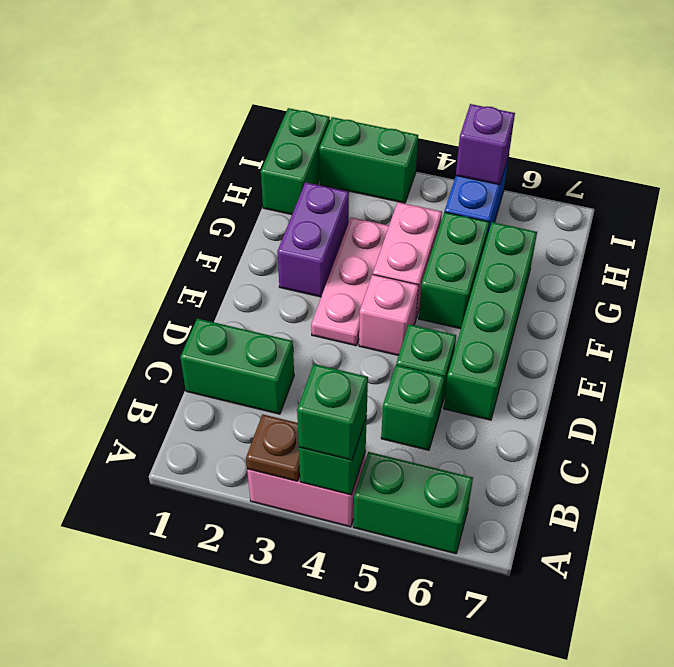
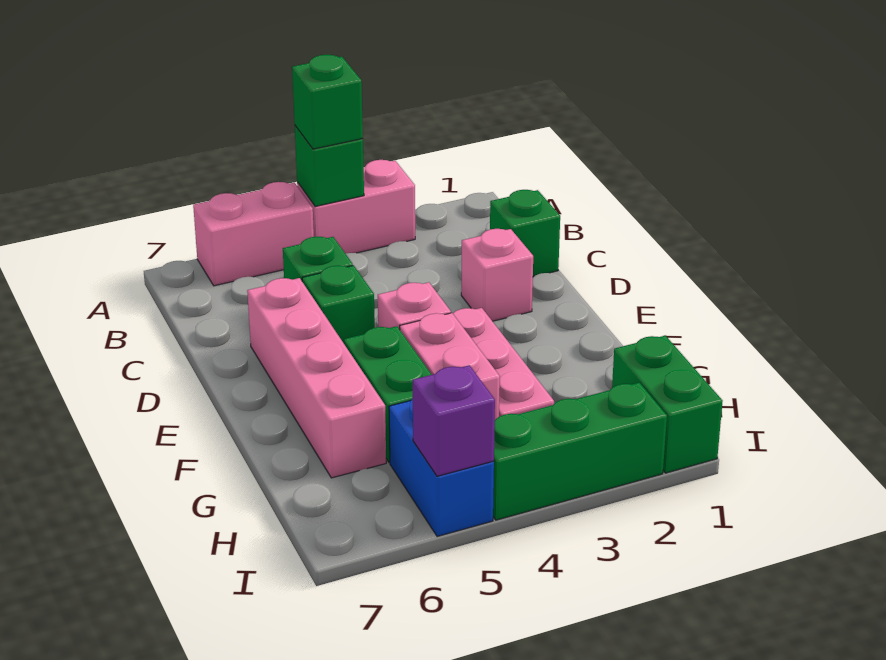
brown 1x1 plate [246,414,300,481] -> none
green 1x2 brick [353,452,473,554] -> pink 1x2 brick [193,182,314,286]
green 1x2 brick [180,319,294,414] -> green 1x1 brick [490,190,560,277]
none -> pink 1x1 brick [461,229,533,321]
green 1x4 brick [444,222,537,420] -> pink 1x4 brick [247,278,386,478]
purple 1x2 brick [277,182,349,297] -> none
green 1x2 brick [319,117,418,203] -> green 1x3 brick [493,383,667,520]

